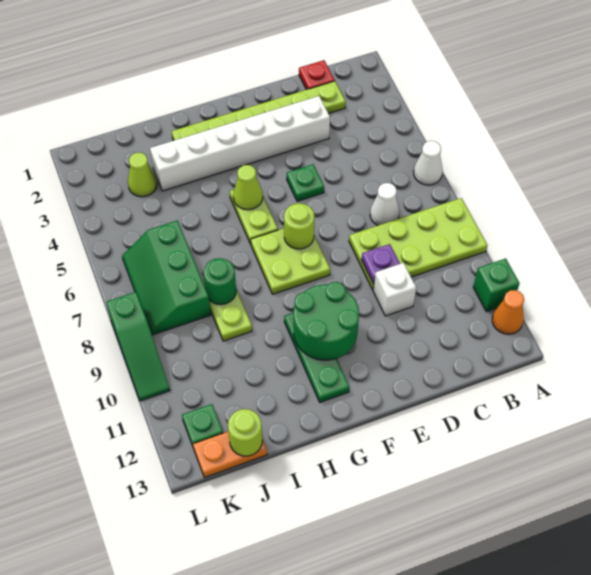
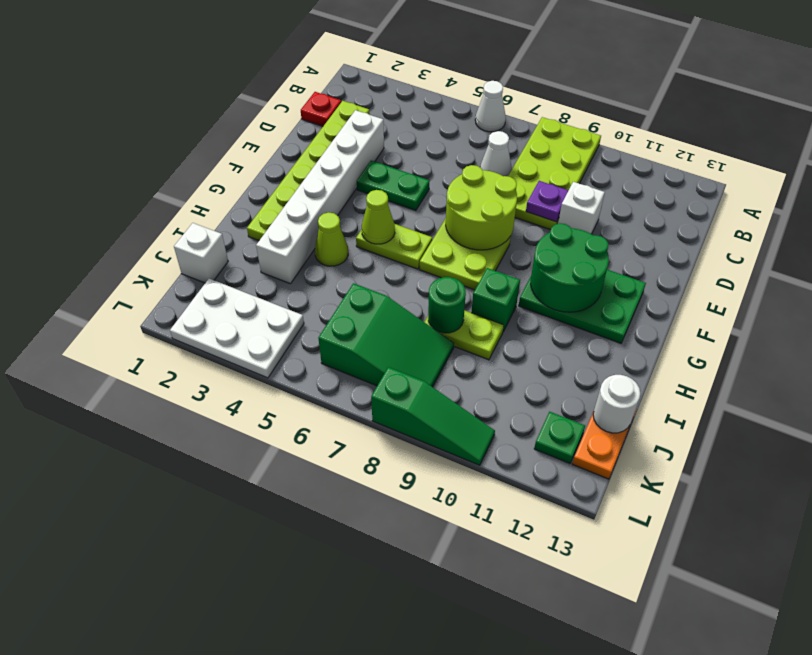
green 1x1 brick [473,258,519,312] -> green 1x1 brick moved to [471,268,520,331]
orange 1x1 cone [492,290,524,334] -> none
green 1x1 plate [287,164,324,201] -> green 1x2 plate [357,161,429,211]
lime 1x1 round brick [284,203,314,249] -> lime 2x2 round brick [446,165,517,250]
green 1x3 plate [284,313,349,402] -> green 2x3 plate [519,270,646,343]
none -> white 1x1 brick [174,223,228,283]
lime 1x1 cone [128,153,157,197] -> lime 1x1 cone moved to [315,212,348,266]
green 2x3 slope [122,221,211,335] -> green 2x3 slope turned to [318,283,454,387]
lime 1x1 round brick [228,409,262,456] -> white 1x1 round brick [593,375,640,433]
none -> white 2x3 plate [170,279,304,378]

